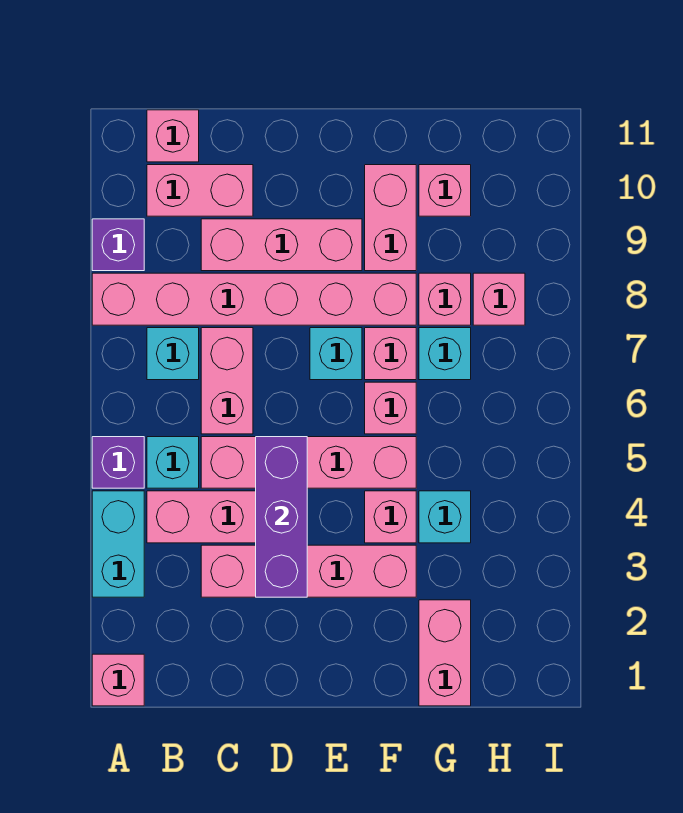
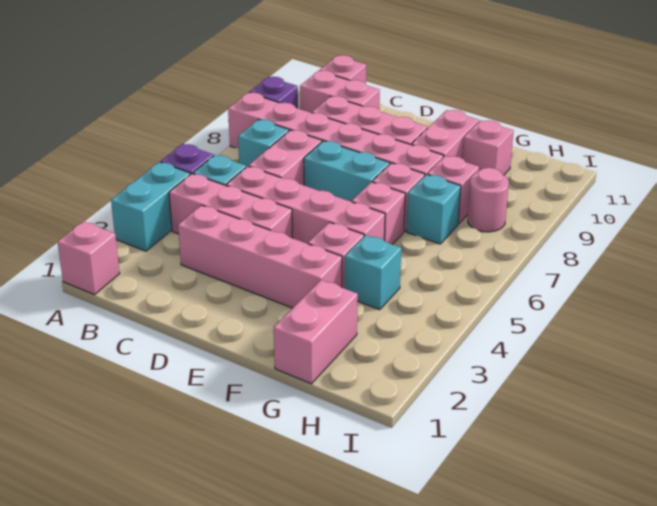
purple 1x3 brick [256,437,307,597] -> none
cyan 1x1 brick [310,328,362,380] -> cyan 1x2 brick [304,141,390,202]
pink 1x1 brick [473,273,525,325] -> pink 1x1 round brick [468,168,509,232]

